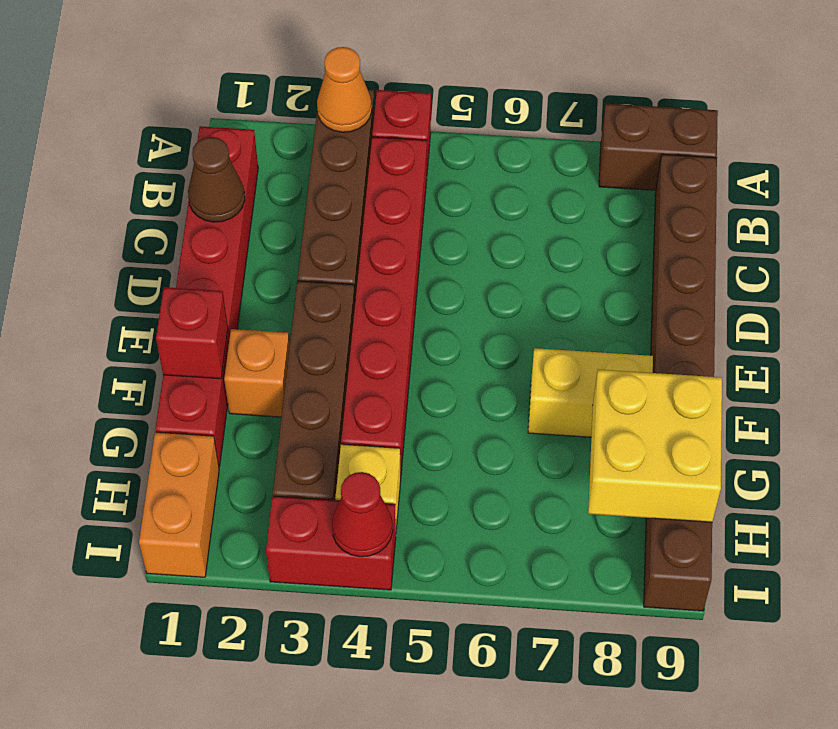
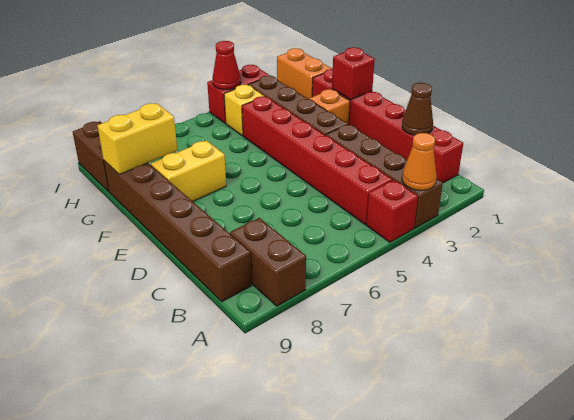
brown 1x2 brick [599,104,718,190] -> brown 1x2 brick turned to [230,218,306,306]
yellow 2x2 brick [588,369,722,522] -> yellow 1x2 brick [97,103,178,174]

